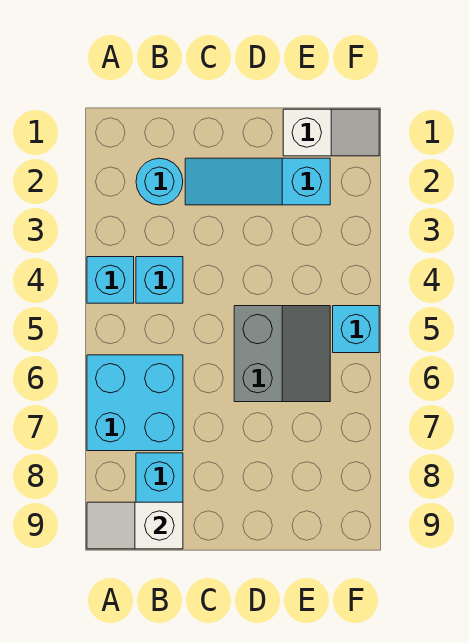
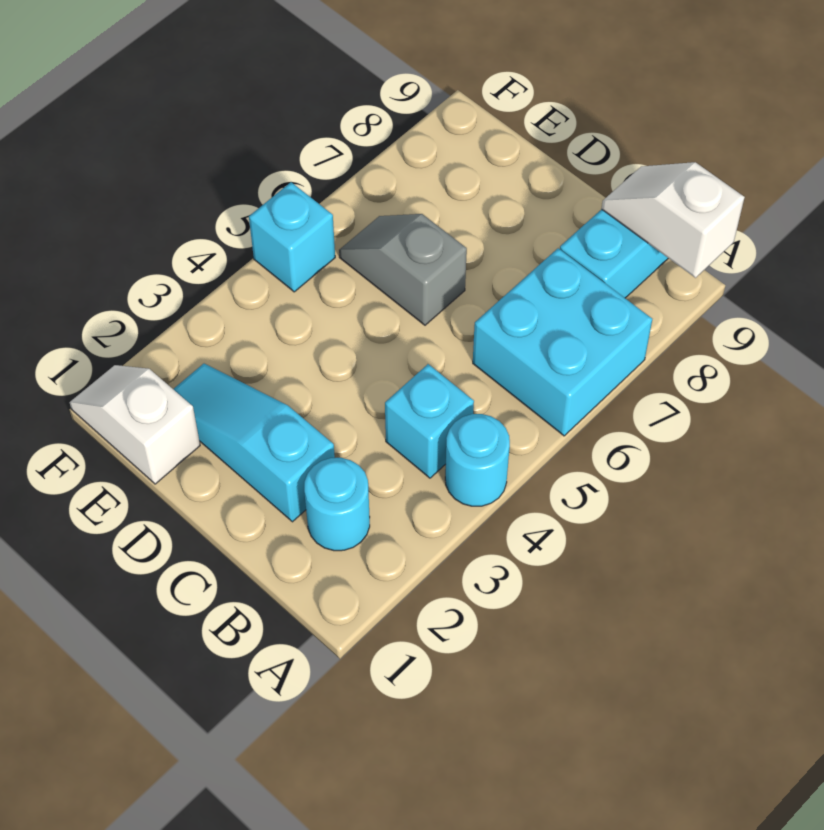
cyan 1x1 brick [87,257,134,303] -> cyan 1x1 round brick [445,414,510,506]
white 1x2 slope [87,502,183,549] -> white 1x2 slope turned to [601,162,745,278]
cyan 1x3 slope [185,158,330,205] -> cyan 1x3 slope turned to [173,364,335,522]
grey 2x2 slope [234,306,330,402] -> grey 1x2 slope [339,214,467,325]

